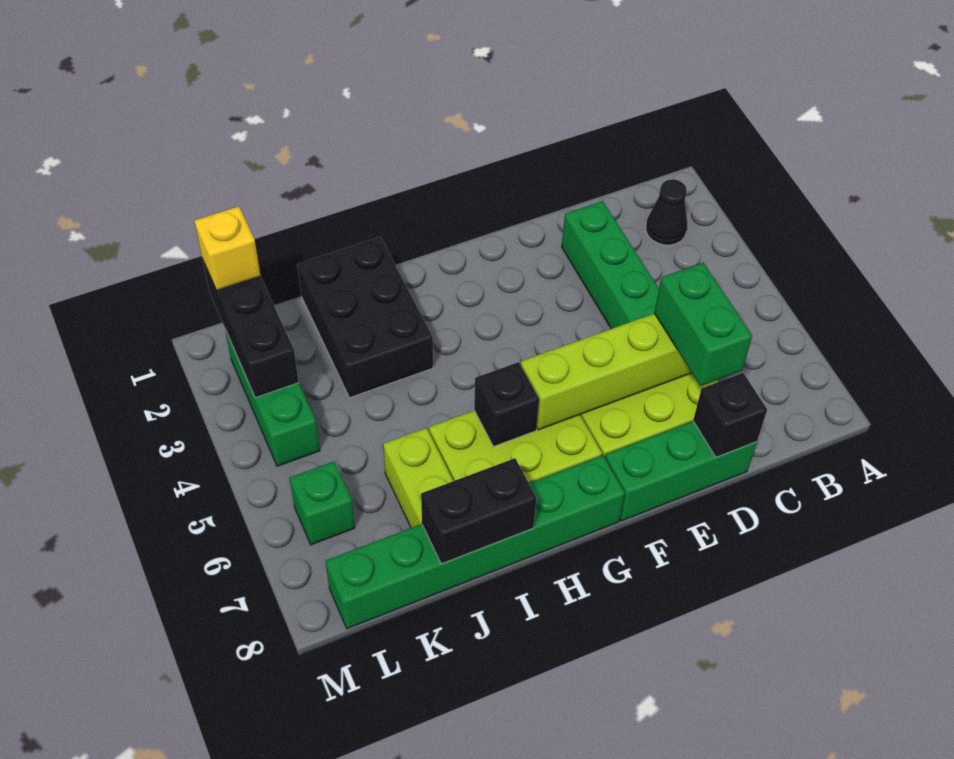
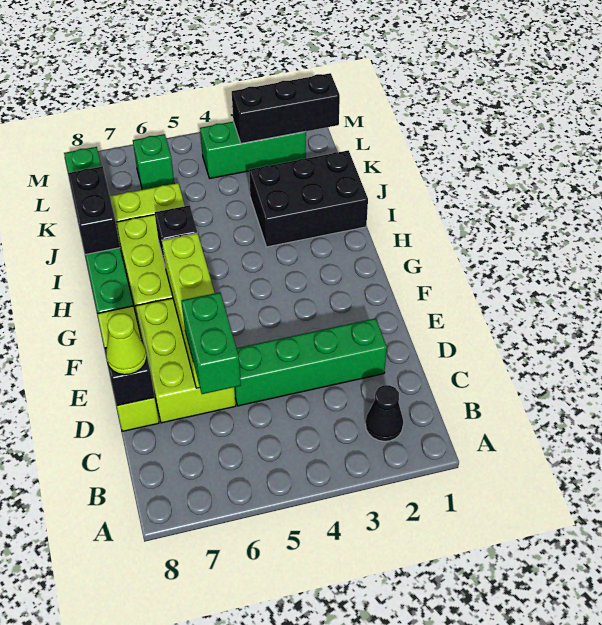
green 1x2 brick [654,263,752,386] -> green 1x2 brick turned to [181,292,241,394]
green 1x3 brick [605,421,757,521] -> lime 1x3 brick [97,306,159,431]
none -> lime 1x1 cone [106,314,147,375]
yellow 1x1 brick [194,206,261,290] -> none

